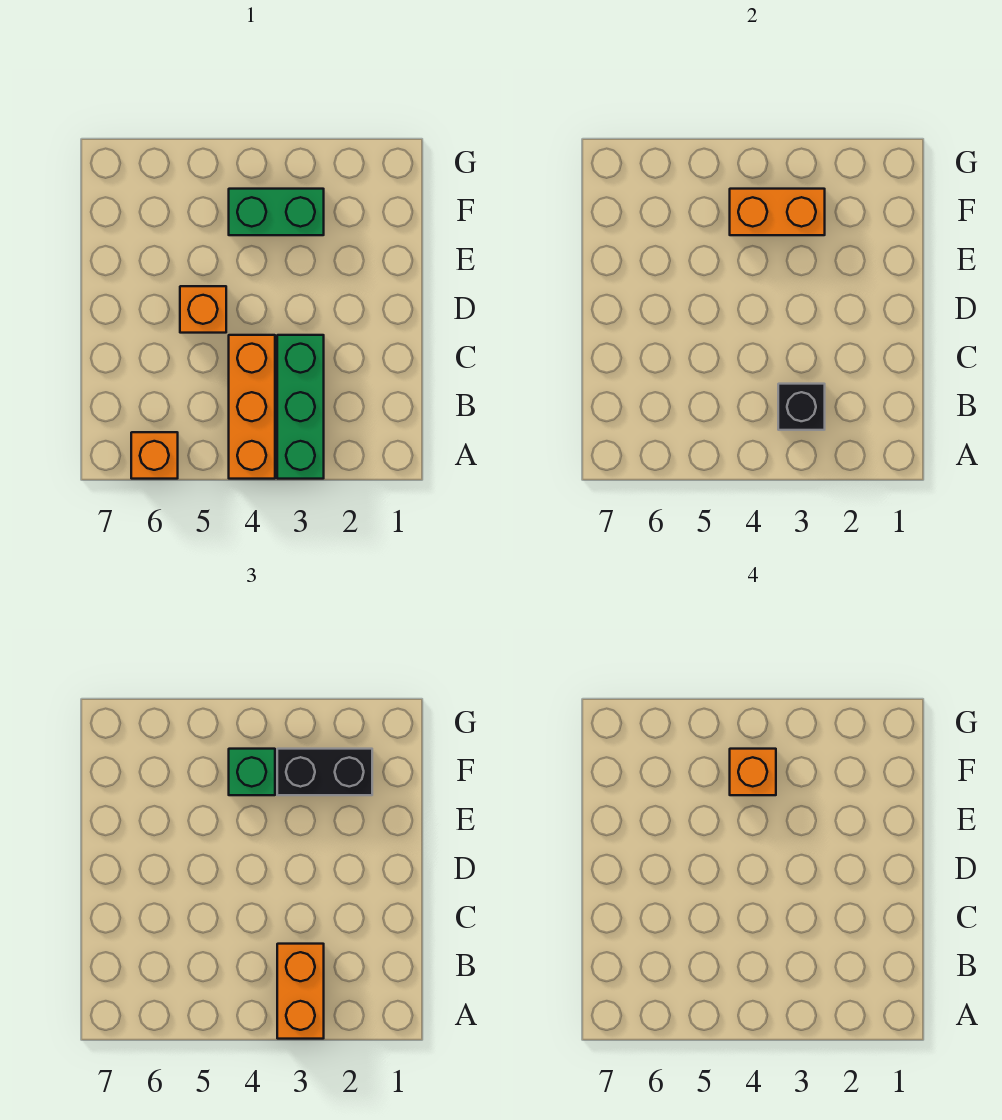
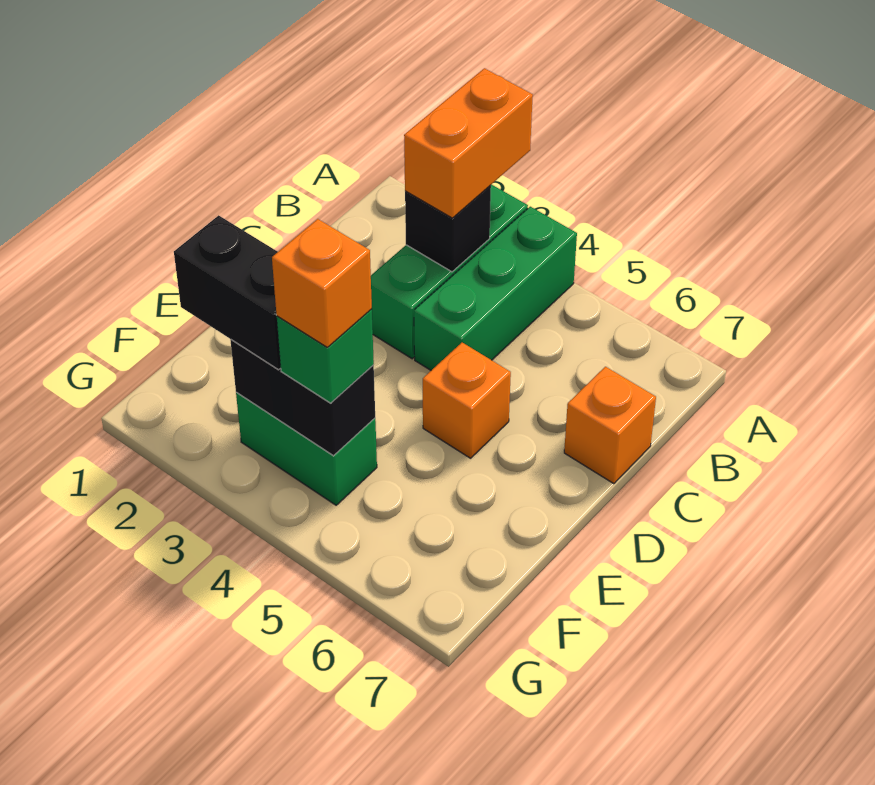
orange 1x3 brick [229,335,275,479] -> green 1x3 brick [414,207,577,370]
orange 1x1 brick [131,432,178,479] -> orange 1x1 brick moved to [564,367,656,484]
orange 1x2 brick [730,189,825,235] -> black 1x2 brick [230,340,375,456]

